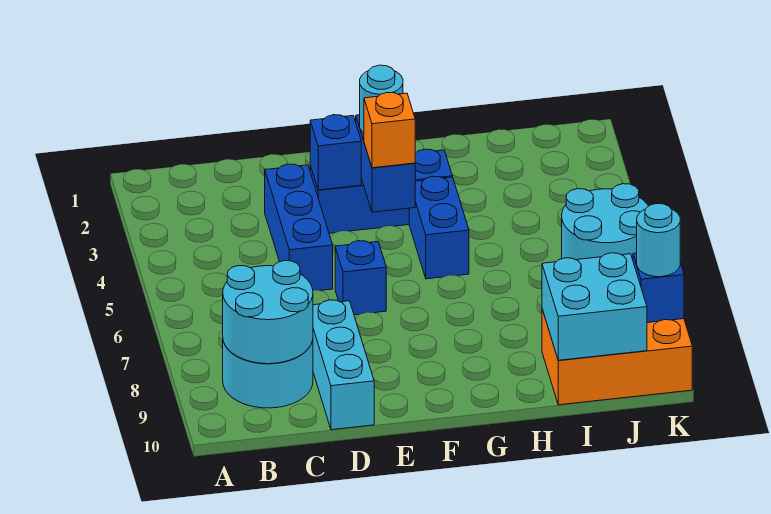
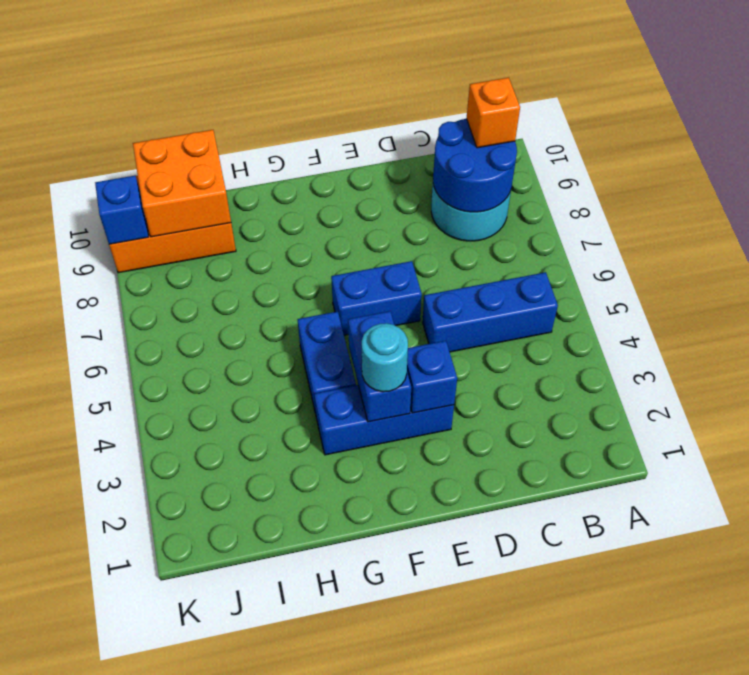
cyan 2x2 round brick [223,261,313,364] -> blue 2x2 round brick [433,119,517,212]
blue 1x3 brick [265,164,333,291] -> blue 1x3 brick turned to [423,272,558,352]
cyan 1x3 brick [313,300,374,430] -> none
blue 1x1 brick [335,241,386,315] -> blue 1x2 brick [331,261,422,335]
orange 1x1 brick [364,93,415,168] -> orange 1x1 brick moved to [467,78,520,148]
cyan 2x2 brick [542,253,647,360] -> orange 2x2 brick [133,130,231,237]
cyan 2x2 round brick [562,184,648,260] -> none
cyan 1x1 round brick [637,204,680,277] -> none

